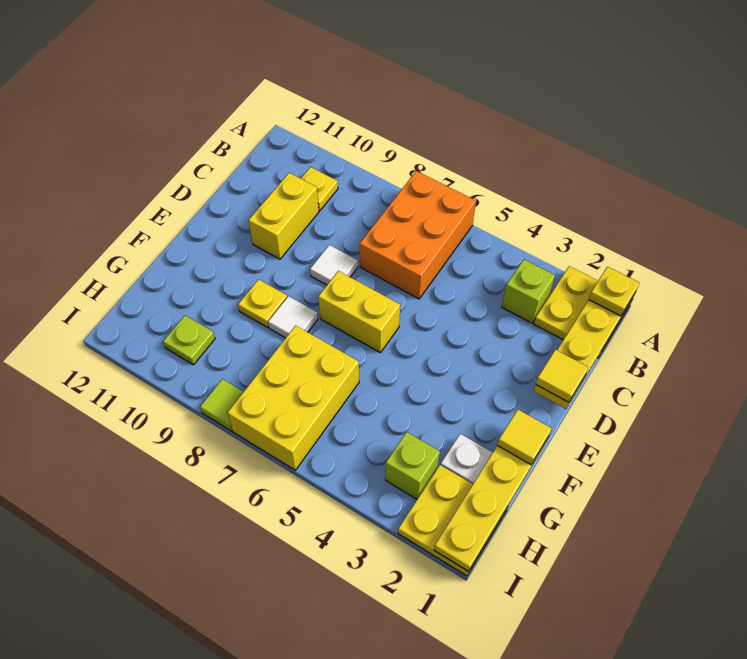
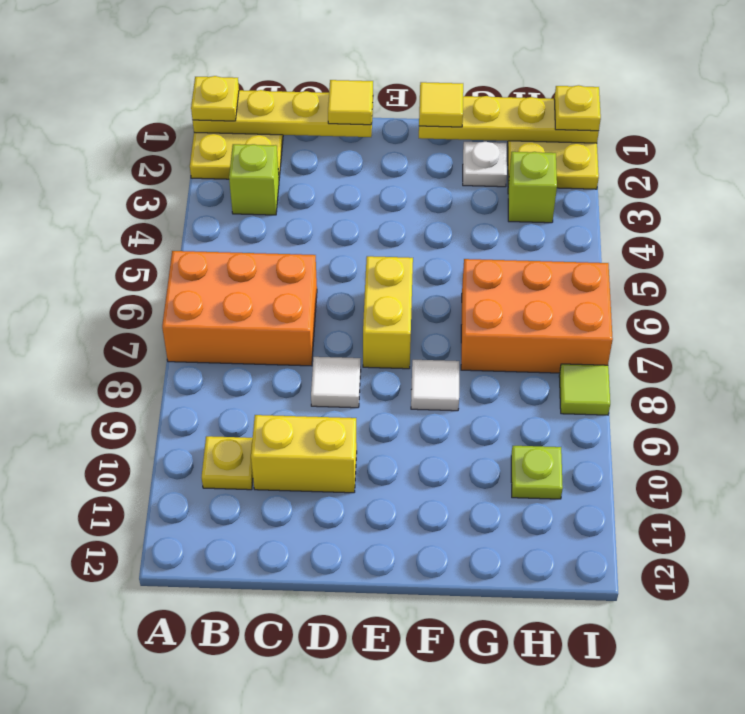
yellow 1x1 plate [238,279,287,327] -> yellow 1x1 plate moved to [554,85,601,131]
yellow 2x3 brick [228,326,359,470] -> orange 2x3 brick [461,259,613,373]

